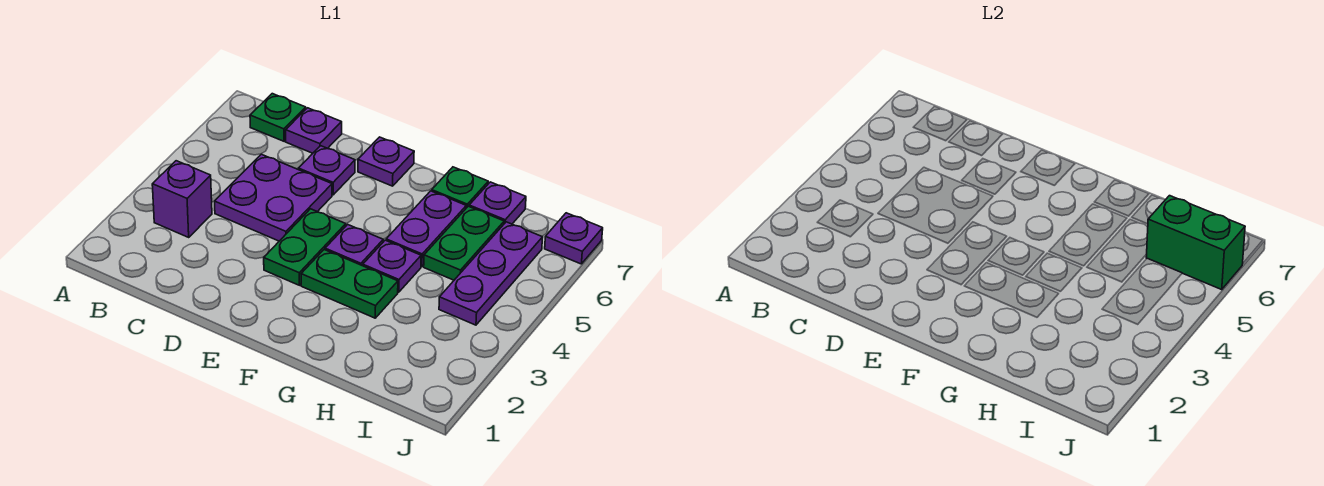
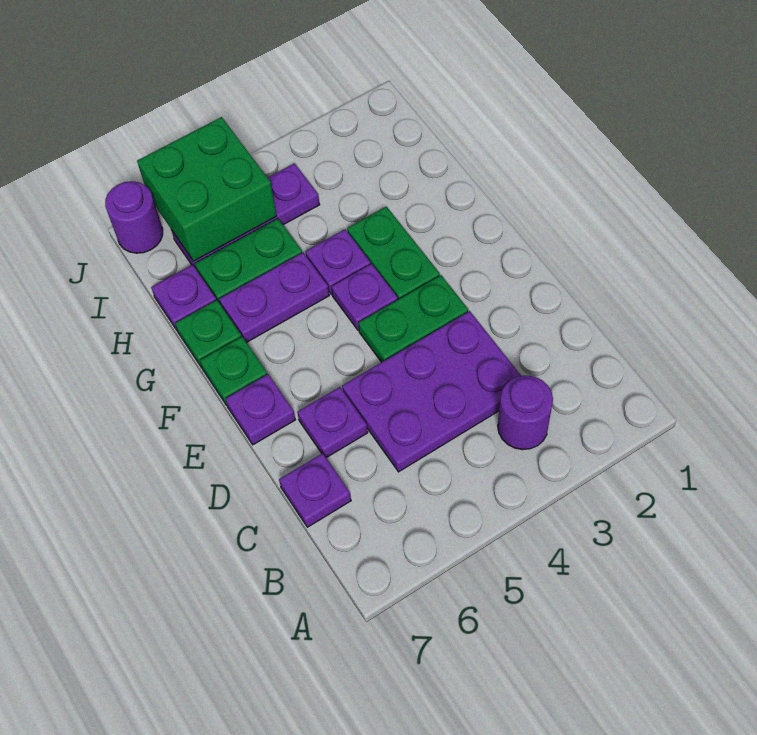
purple 1x1 brick [152,161,212,237] -> purple 1x1 round brick [498,375,553,450]
green 1x1 plate [250,94,306,141] -> green 1x1 plate moved to [200,337,267,405]
purple 2x2 plate [215,154,332,241] -> purple 2x3 plate [342,311,521,472]
green 1x2 brick [1146,196,1245,289] -> green 2x2 brick [137,117,277,261]
purple 1x1 plate [545,213,603,264] -> purple 1x1 round brick [105,181,163,253]

